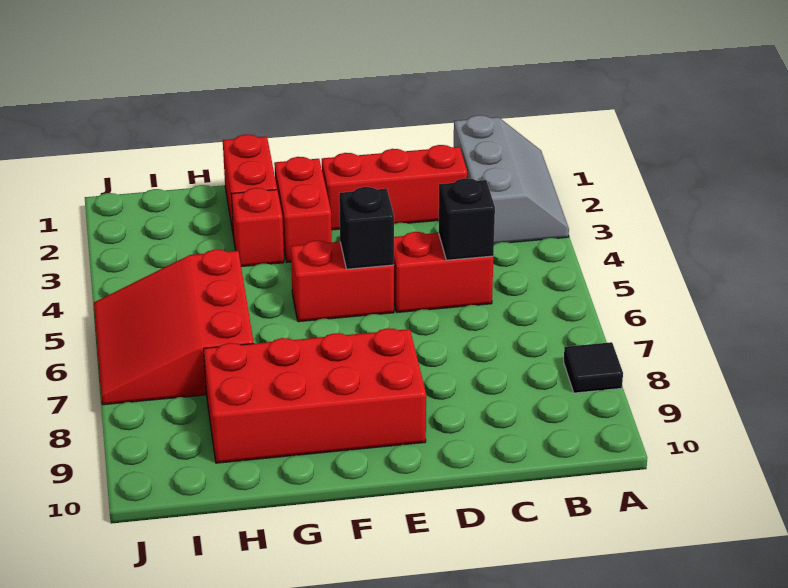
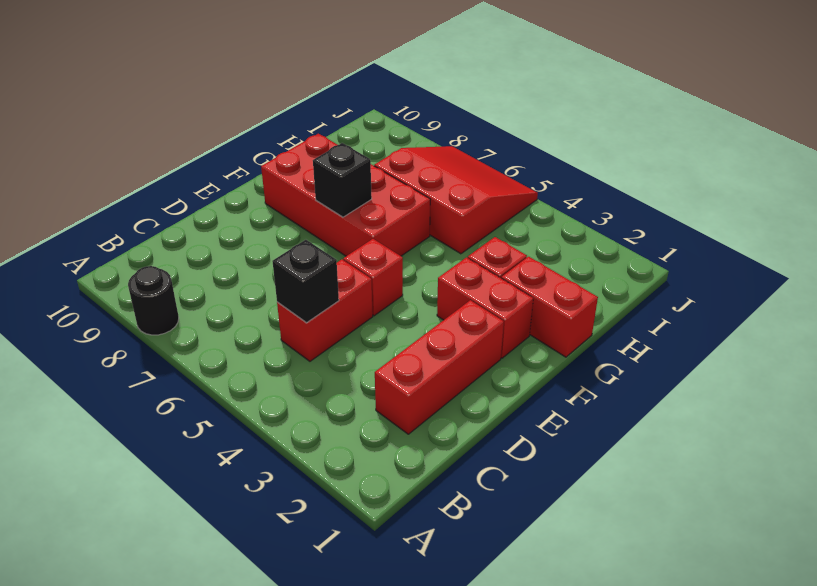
grey 2x3 slope [454,115,569,244] -> none
black 1x1 tile [564,342,623,393] -> black 1x1 round brick [128,266,179,335]
red 1x2 brick [291,241,394,322] -> red 1x1 brick [343,239,403,316]
black 1x1 brick [339,187,394,269] -> black 1x1 brick moved to [313,143,372,217]
red 2x4 brick [204,328,426,463] -> red 2x4 brick turned to [261,134,430,256]

